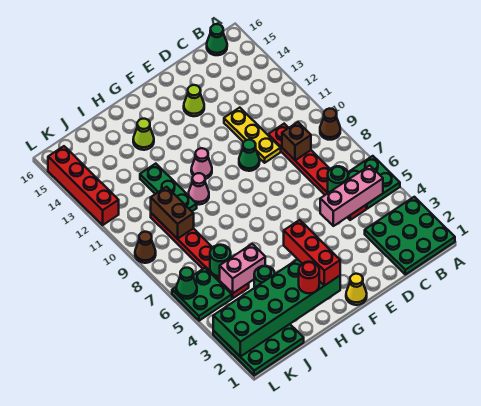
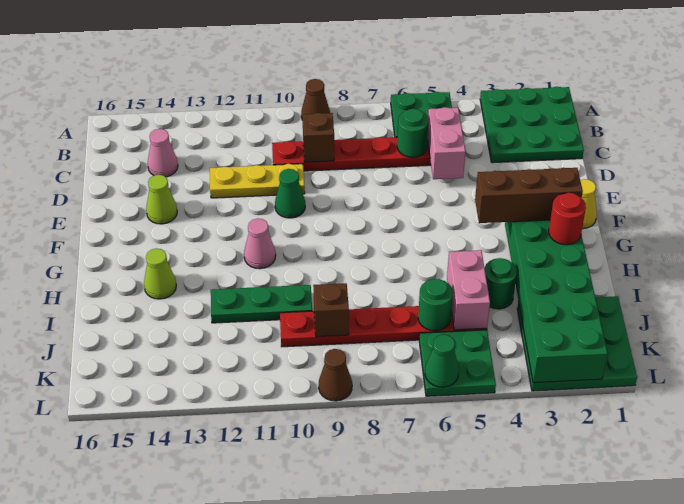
pink 1x3 brick [320,166,383,226] -> pink 1x2 brick [427,107,466,179]
green 1x1 cone [207,24,227,55] -> none
red 1x3 brick [284,220,340,286] -> brown 1x3 brick [475,168,583,223]
pink 1x1 cone [188,173,209,205] -> pink 1x1 cone moved to [148,129,178,177]
brown 1x2 brick [151,187,194,239] -> brown 1x1 brick [313,283,349,337]
red 1x4 brick [48,146,119,225] -> none

